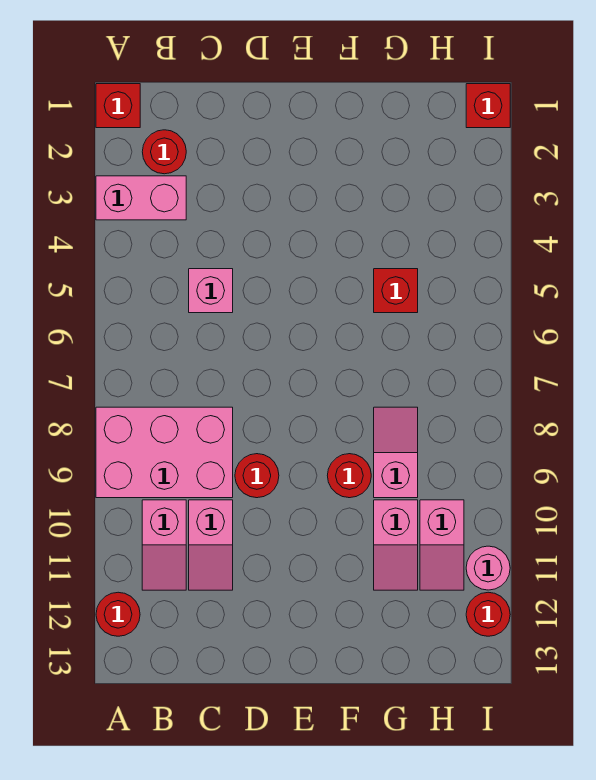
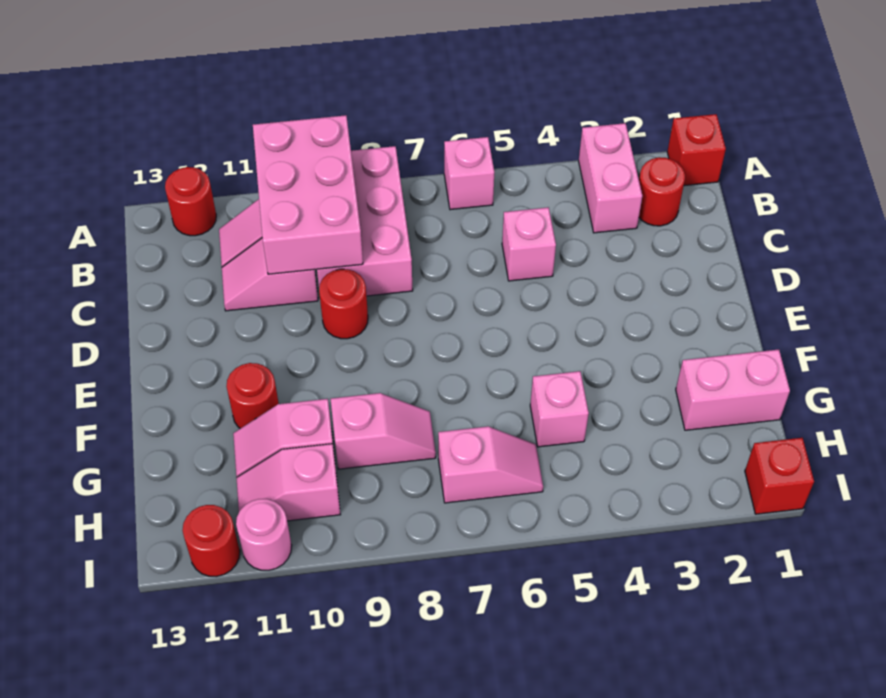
none -> pink 1x1 brick [444,137,494,210]
none -> pink 2x3 brick [253,115,363,274]
red 1x1 round brick [327,454,371,498] -> red 1x1 round brick moved to [226,363,279,428]
none -> pink 1x2 brick [676,350,790,430]
red 1x1 brick [374,269,418,313] -> pink 1x1 brick [530,371,589,447]
none -> pink 1x2 slope [438,426,543,503]

